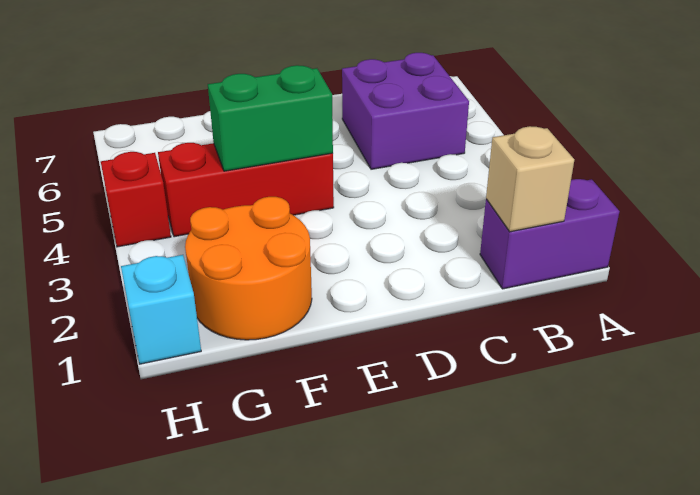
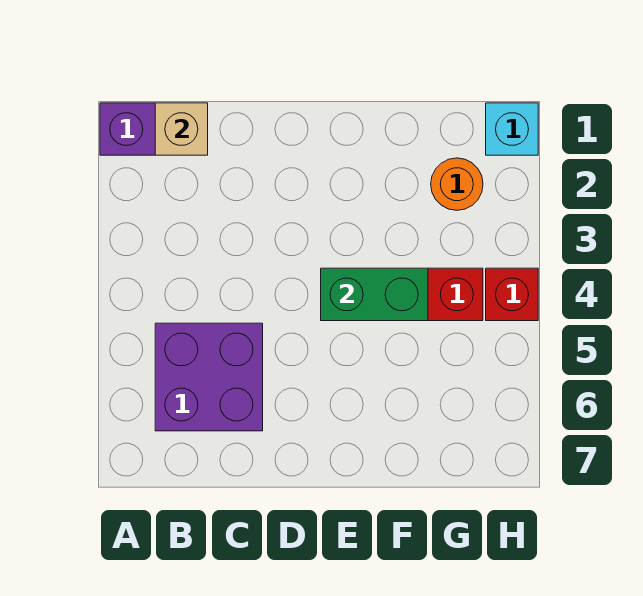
orange 2x2 round brick [185,197,312,340] -> orange 1x1 round brick [431,158,483,210]

